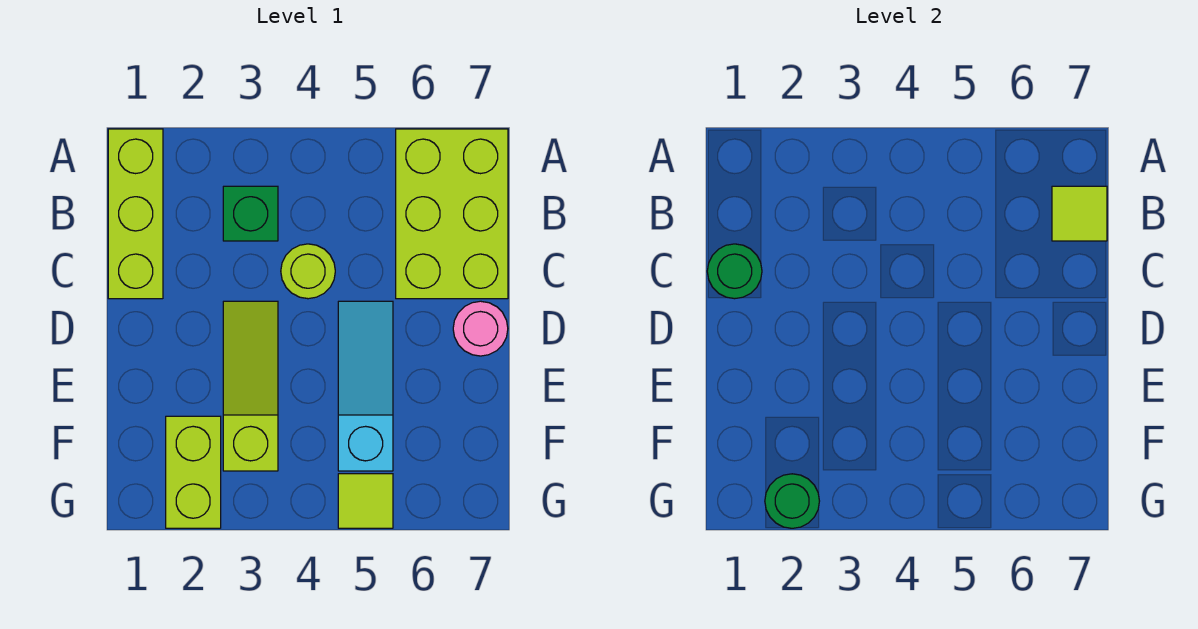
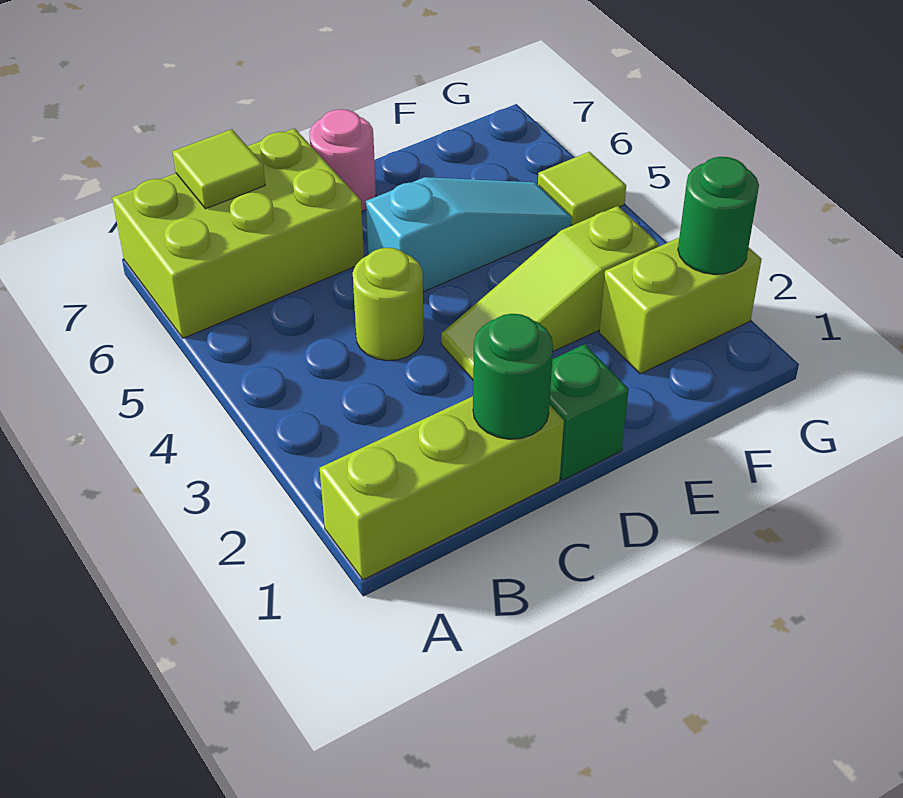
green 1x1 brick [223,186,278,241] -> green 1x1 brick moved to [550,344,629,480]
cyan 1x3 slope [338,301,393,471] -> cyan 1x3 slope turned to [366,177,571,292]

